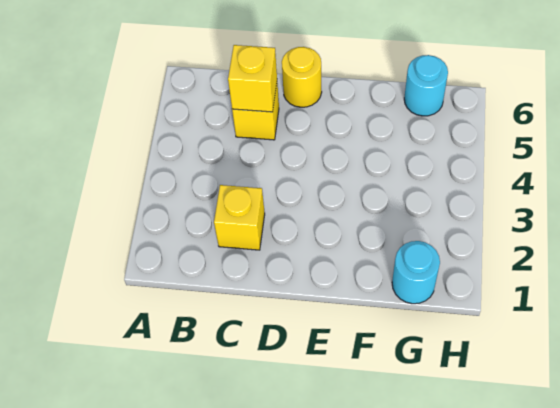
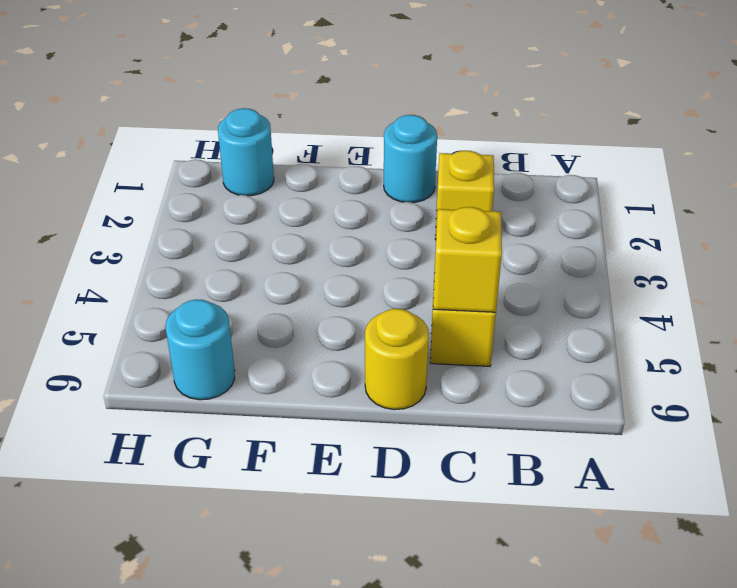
none -> cyan 1x1 round brick [384,115,437,203]

